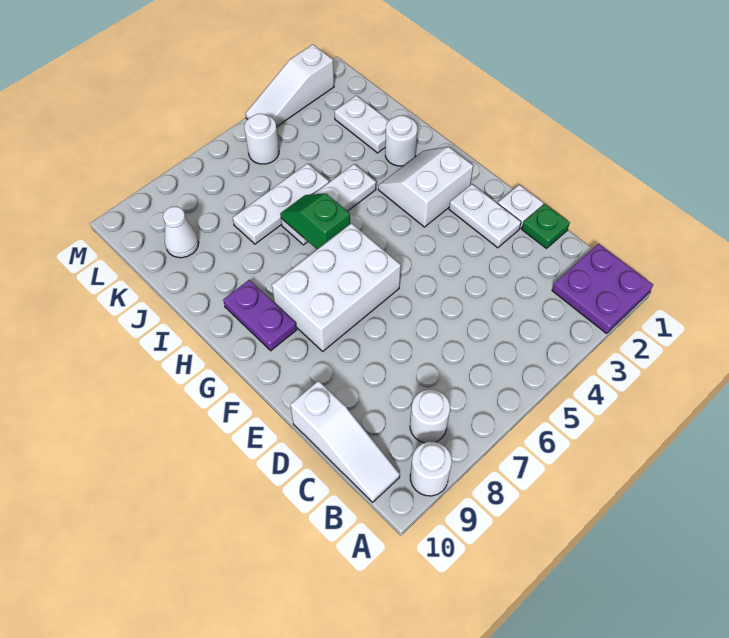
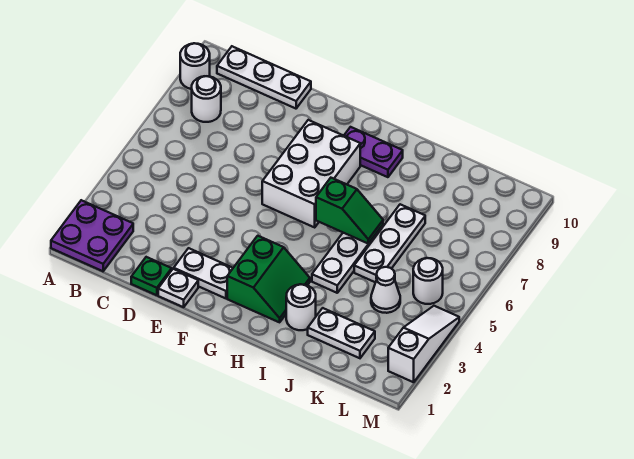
white 1x3 slope [290,381,400,502] -> white 1x3 plate [217,46,311,109]
white 2x2 slope [378,147,473,227] -> green 2x2 slope [227,236,310,322]
white 1x1 cone [163,207,199,258] -> white 1x1 cone moved to [371,267,400,313]

